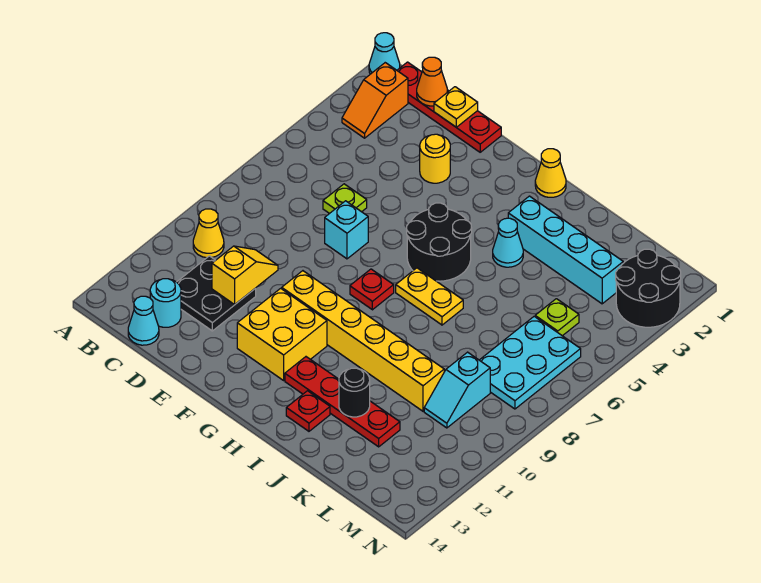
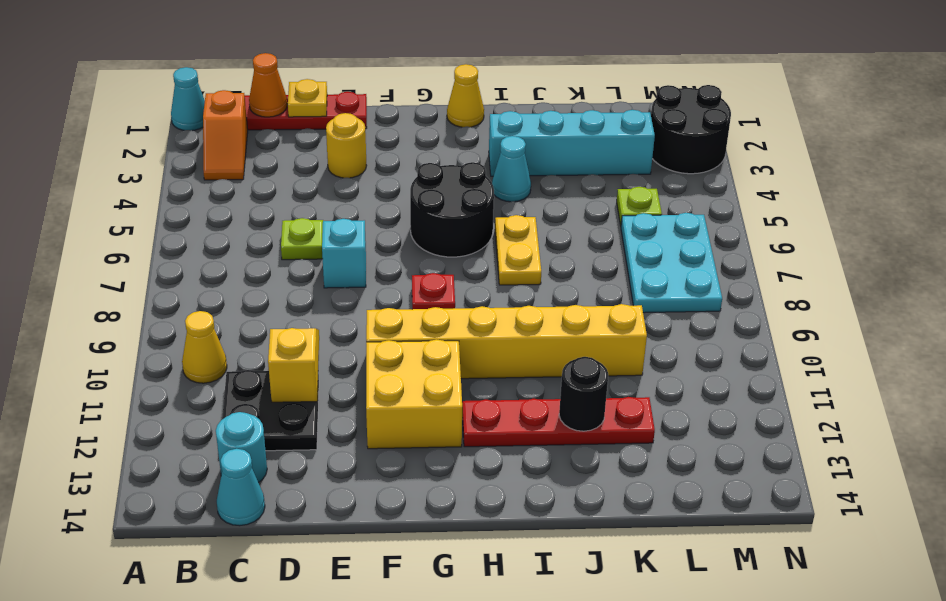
yellow 1x2 plate [396,268,463,325] -> yellow 1x2 plate turned to [495,215,541,285]
red 1x1 plate [286,391,330,431] -> none
cyan 1x2 slope [424,352,490,428] -> none

